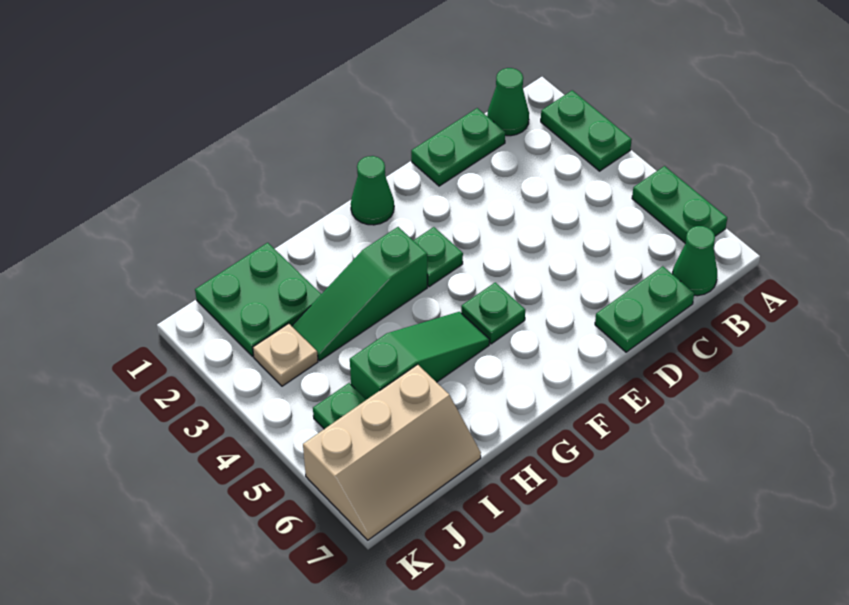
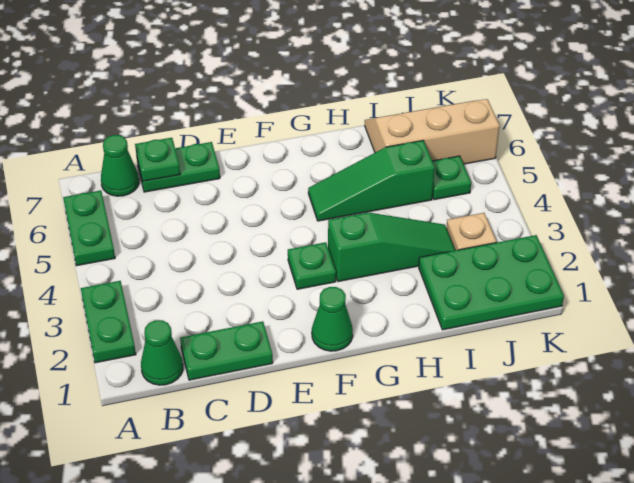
green 1x1 plate [461,282,525,344] -> green 1x1 plate moved to [135,138,180,181]
green 2x2 plate [195,243,321,357] -> green 2x3 plate [419,235,564,330]

